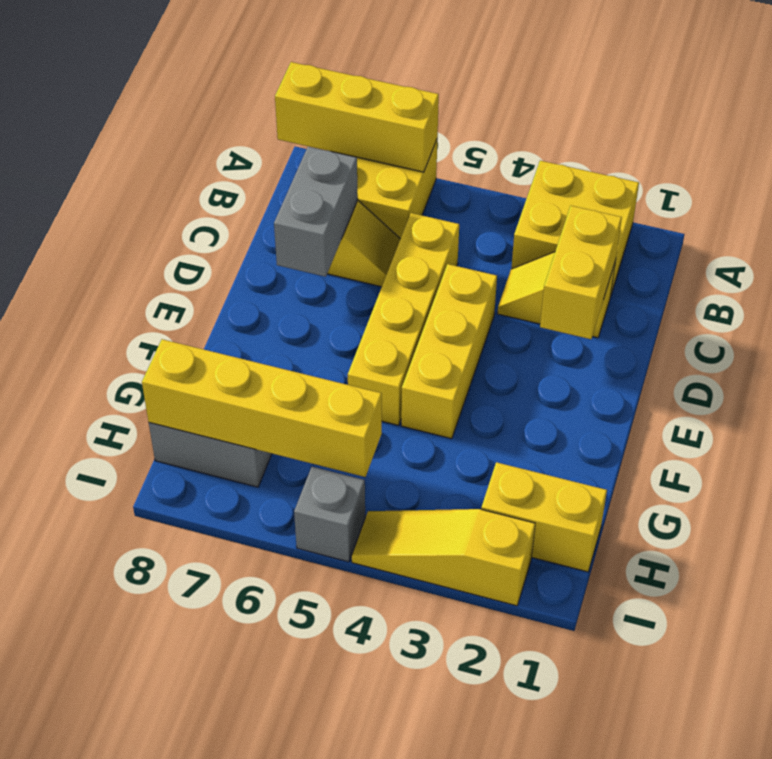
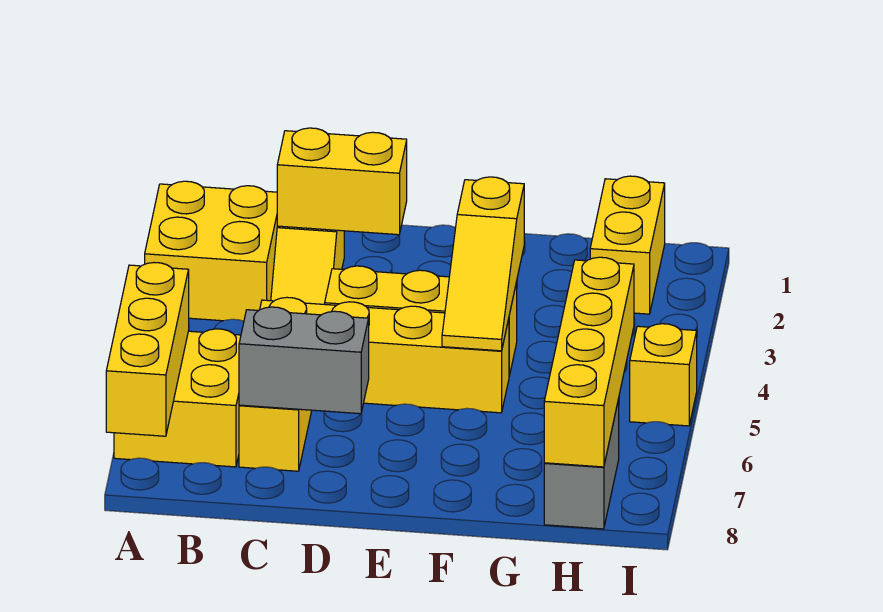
yellow 1x3 slope [352,509,535,606] -> yellow 1x3 slope moved to [442,177,524,351]
grey 1x1 brick [294,467,365,562] -> yellow 1x1 brick [630,324,697,426]

